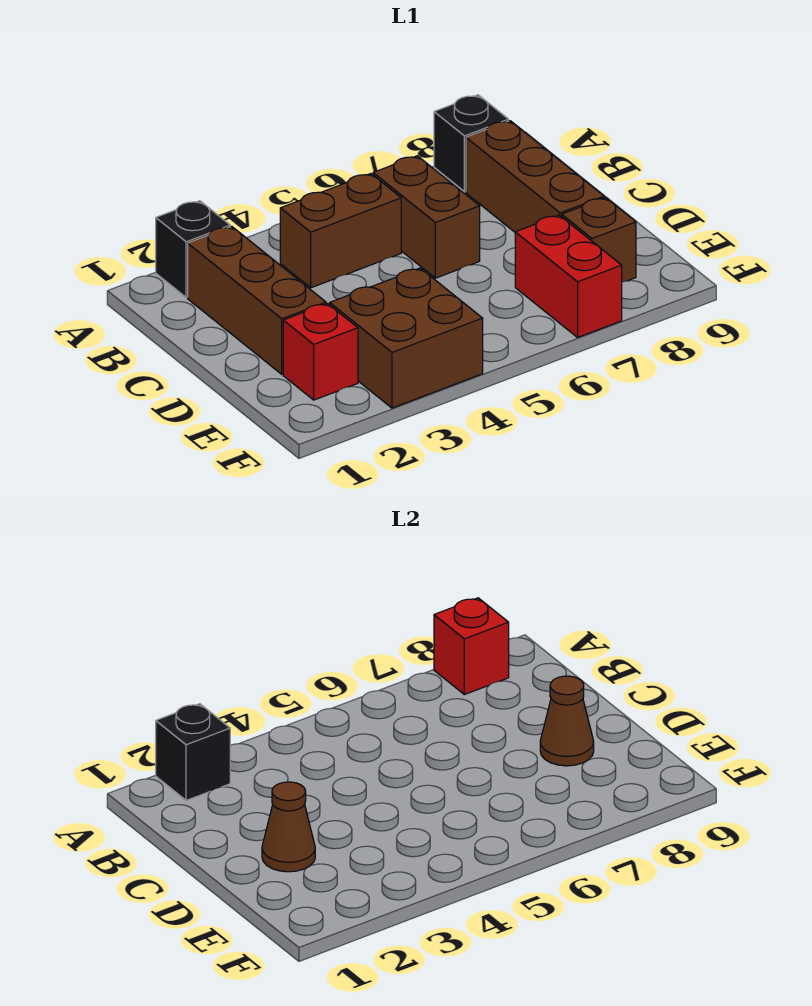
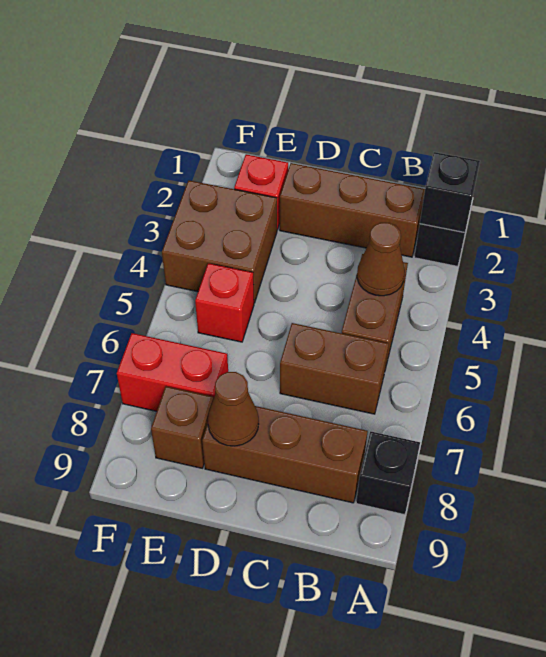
red 1x1 brick [434,598,509,695] -> red 1x1 brick moved to [195,263,254,342]
brown 1x1 cone [262,782,315,872] -> brown 1x1 cone moved to [357,223,405,296]

